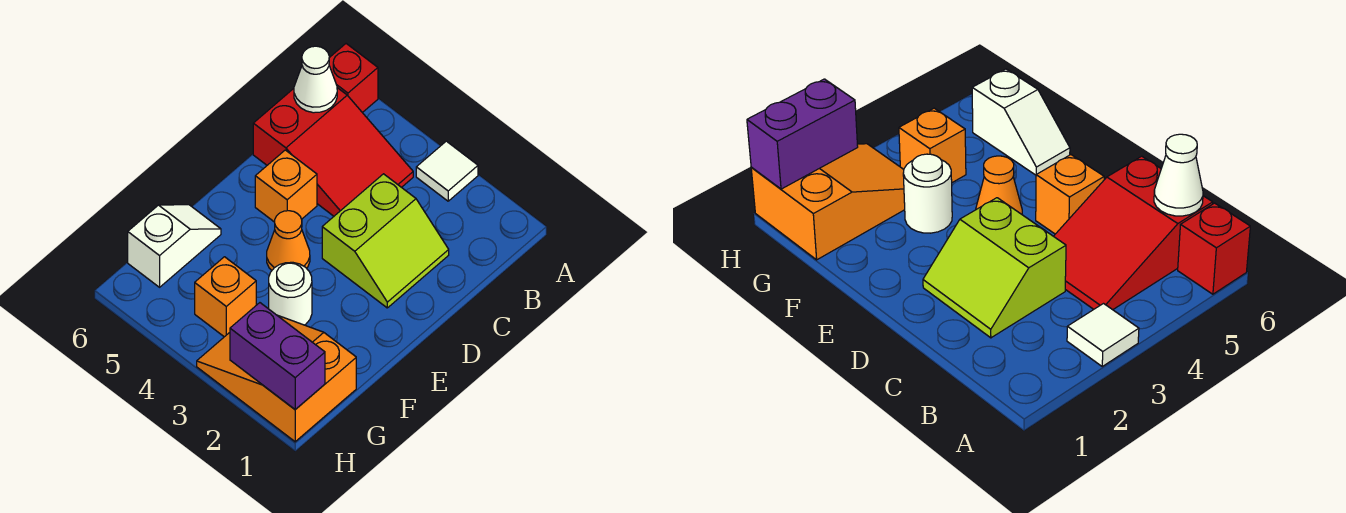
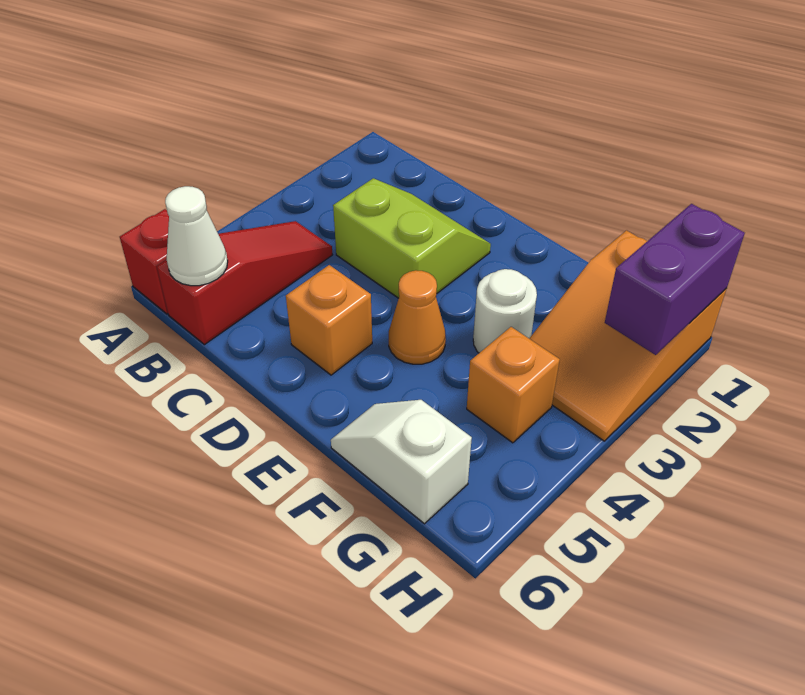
white 1x1 tile [416,141,478,201] -> none
red 2x3 slope [253,88,413,216] -> red 1x3 slope [157,221,332,345]

